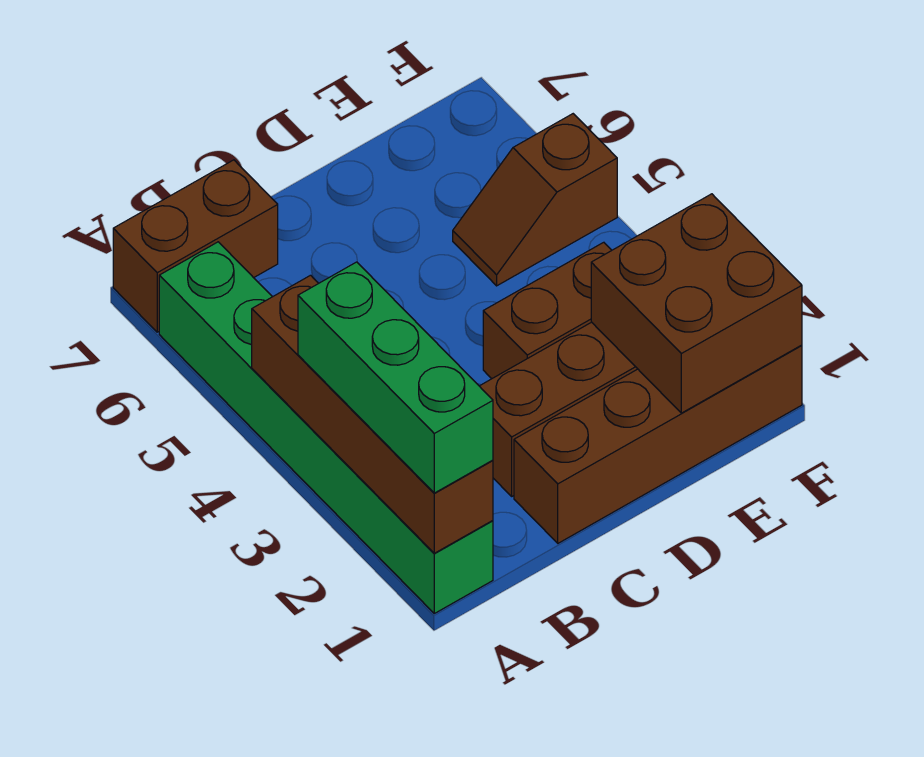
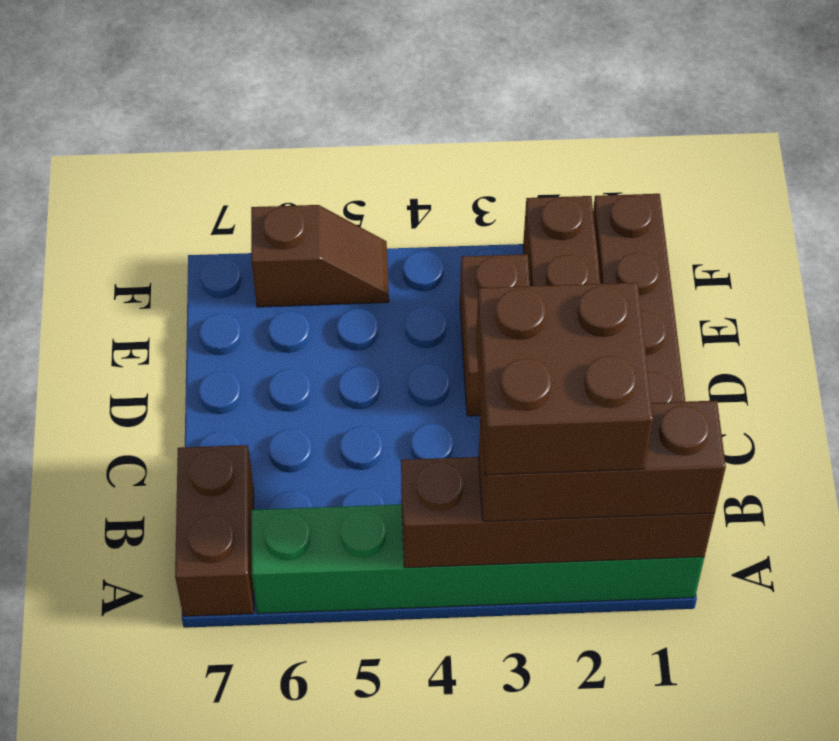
green 1x3 brick [298,262,493,493] -> brown 1x3 brick [479,401,726,522]
brown 2x2 brick [591,194,802,413] -> brown 2x2 brick moved to [476,283,653,475]
brown 1x2 slope [453,114,617,286] -> brown 1x2 slope turned to [251,205,389,307]

